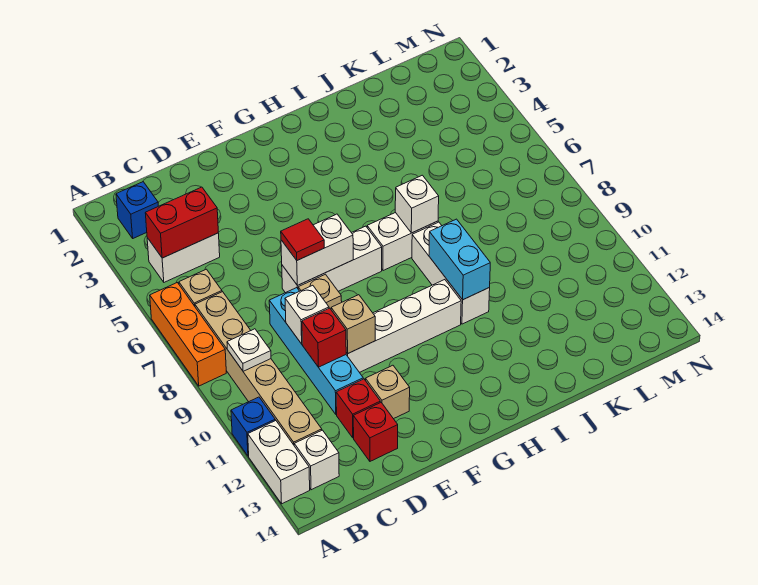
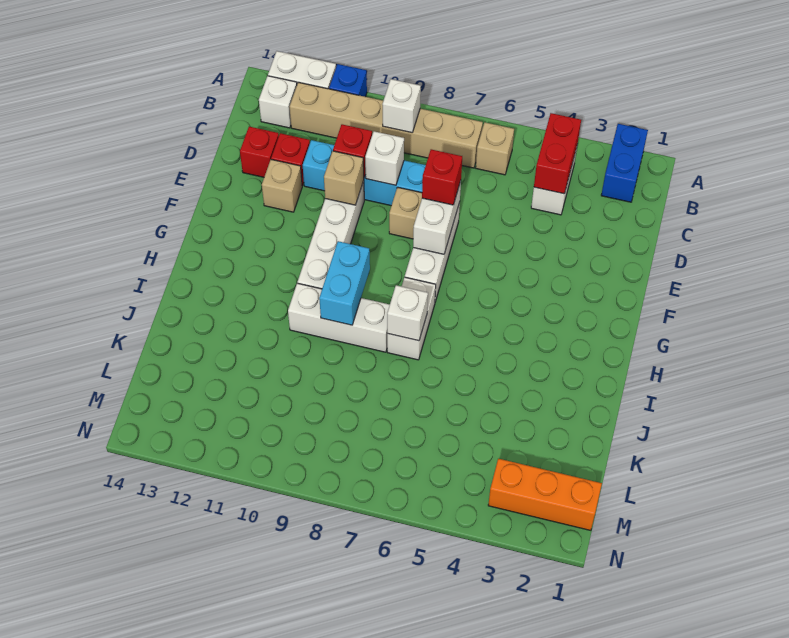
orange 1x3 brick [150,283,226,386] -> orange 1x3 brick moved to [488,459,602,530]
blue 1x1 brick [116,182,158,238] -> blue 1x2 brick [601,124,648,202]
white 1x1 plate [227,329,271,371] -> white 1x1 brick [382,79,421,133]
red 1x1 tile [281,219,324,260] -> red 1x1 brick [422,149,462,205]
cyan 1x2 brick [429,219,490,300] -> cyan 1x2 brick turned to [319,241,370,325]

